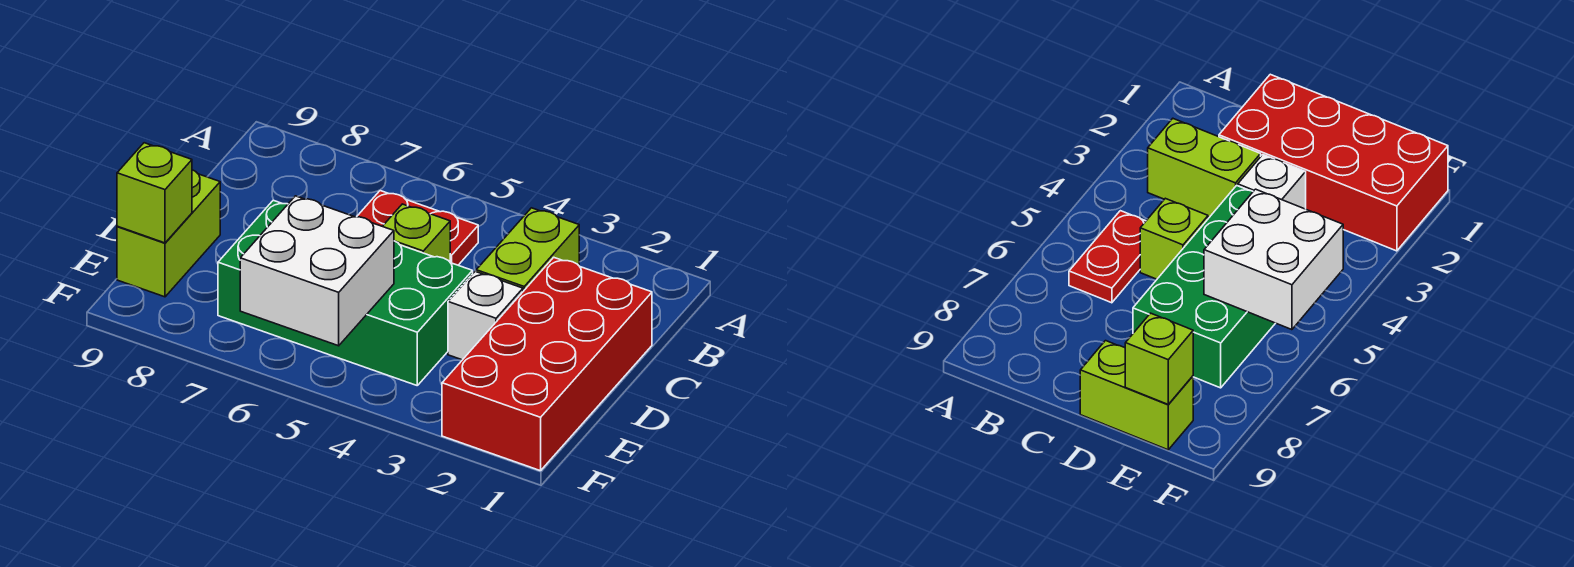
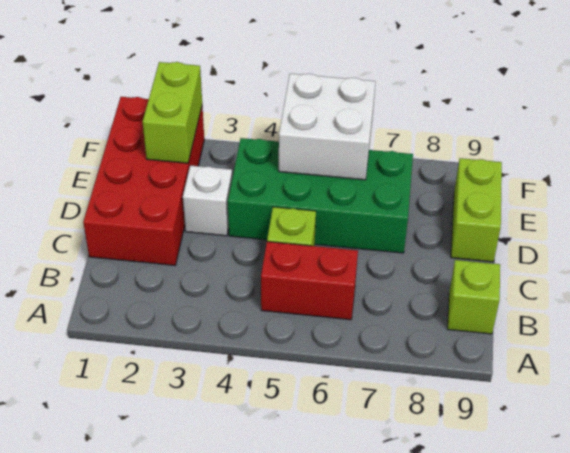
lime 1x2 brick [476,208,579,291] -> lime 1x2 brick moved to [143,62,202,163]
red 1x2 plate [357,191,478,265] -> red 1x2 brick [261,242,358,320]
lime 1x1 brick [117,143,192,243] -> lime 1x1 brick moved to [447,260,500,334]

